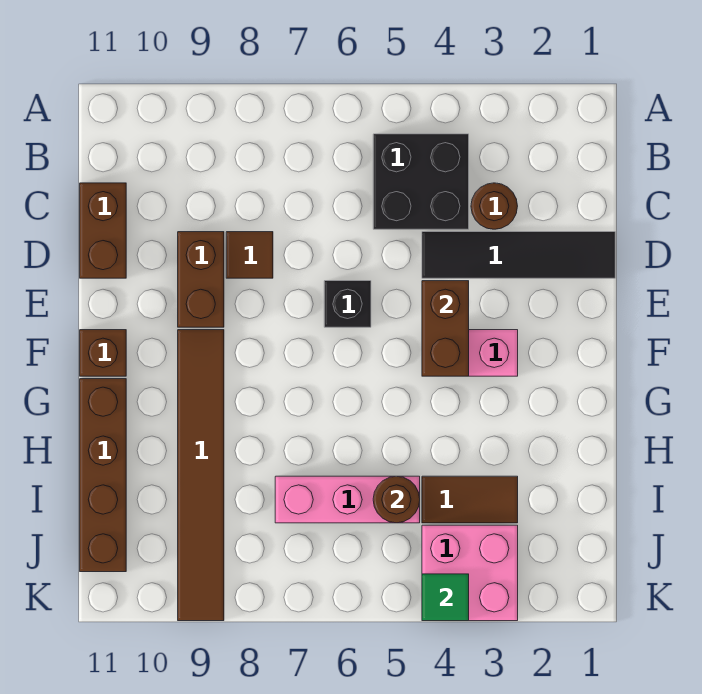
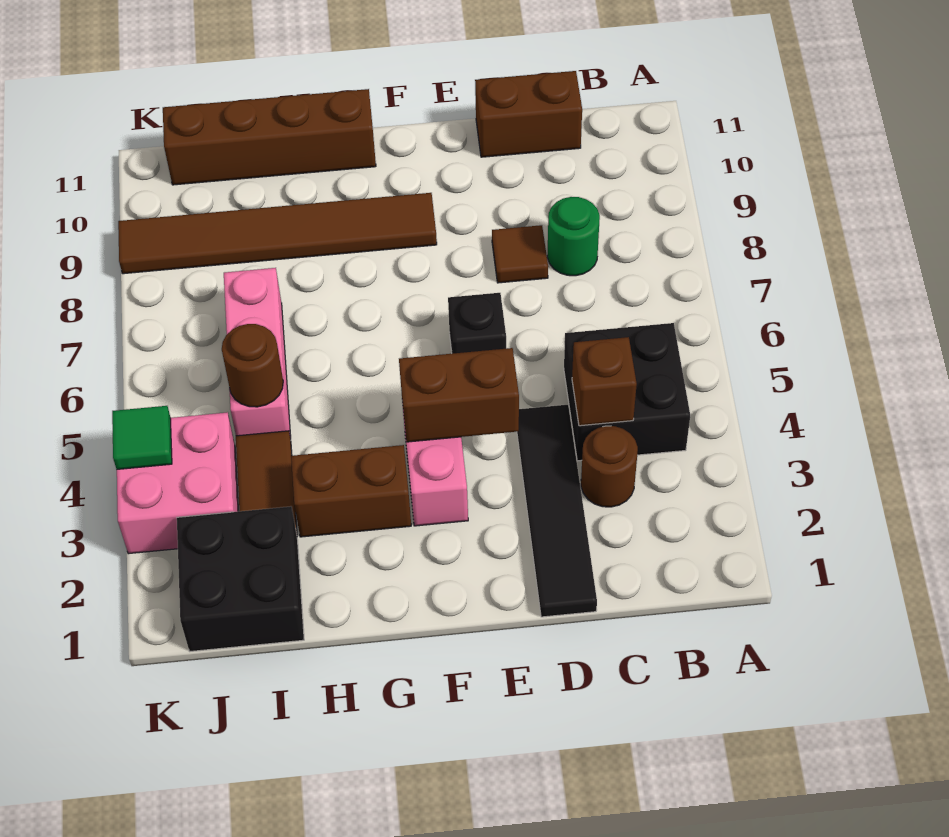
none -> green 1x1 round brick [547,197,600,276]
brown 1x2 brick [178,232,224,327] -> brown 1x2 brick moved to [291,445,411,537]
brown 1x1 brick [80,330,126,376] -> brown 1x1 brick moved to [572,337,637,426]
none -> black 2x2 brick [177,506,304,651]

